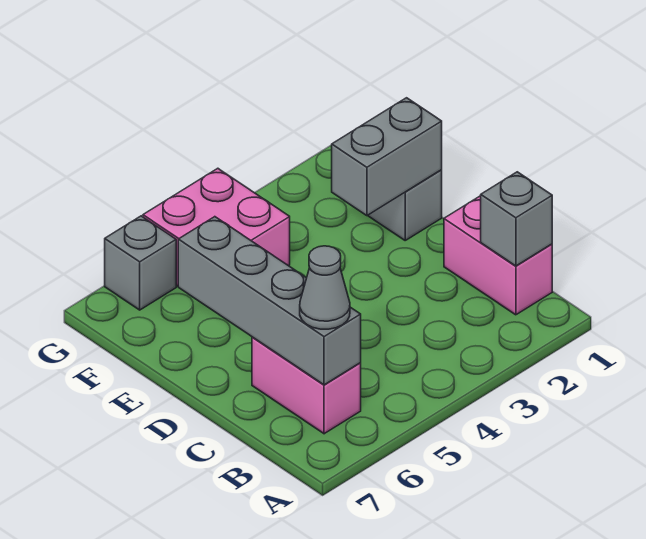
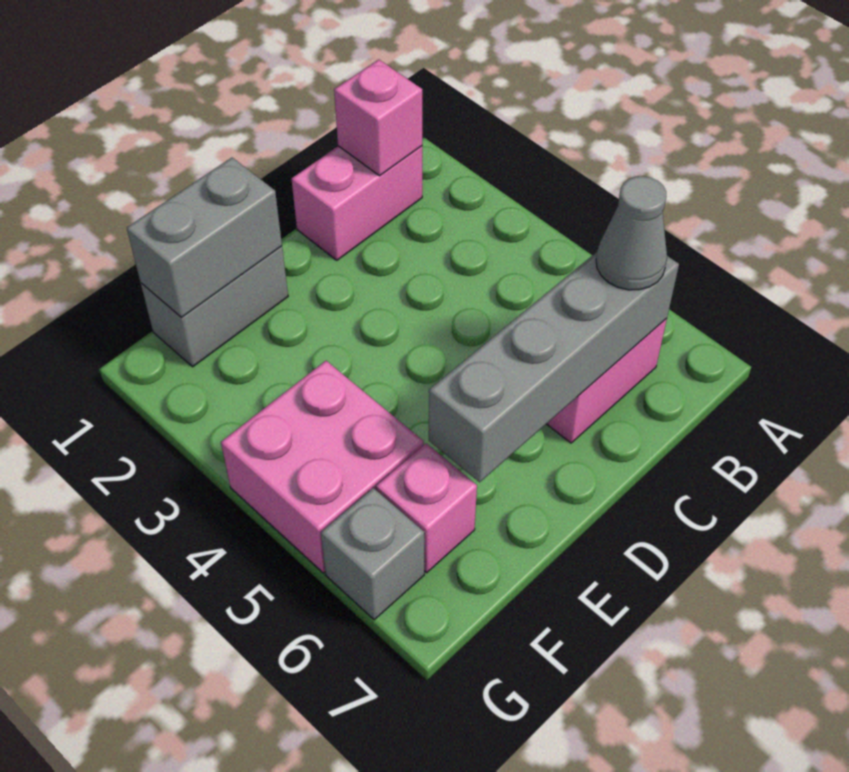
grey 1x1 brick [481,172,552,266] -> pink 1x1 brick [334,60,422,176]
grey 1x2 brick [332,98,442,216] -> grey 1x2 brick turned to [127,158,282,317]
none -> pink 1x1 brick [376,443,477,573]

